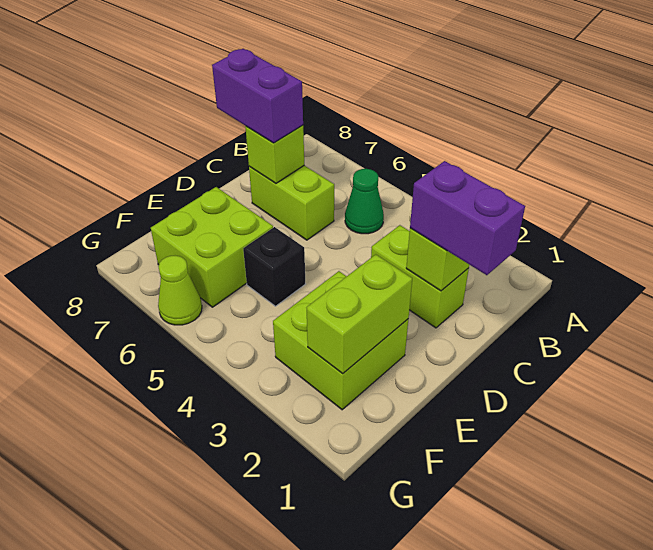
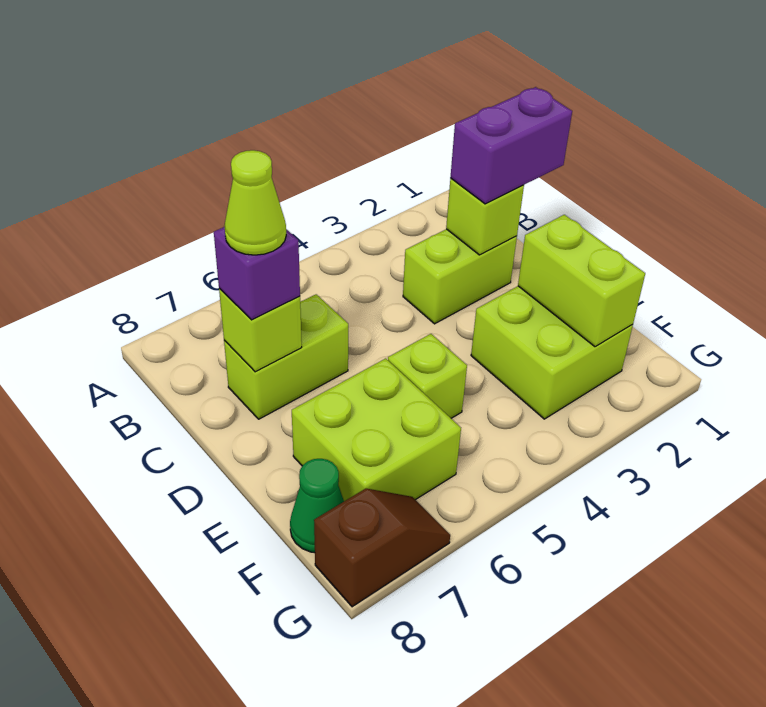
green 1x1 cone [345,169,384,234] -> green 1x1 cone moved to [290,459,344,553]
purple 1x2 brick [212,49,303,143] -> purple 1x1 brick [214,227,300,320]
black 1x1 brick [243,227,305,306] -> lime 1x1 brick [388,334,467,418]
lime 1x1 cone [158,256,202,325] -> lime 1x1 cone moved to [224,150,286,255]
none -> brown 1x2 slope [314,489,450,607]

